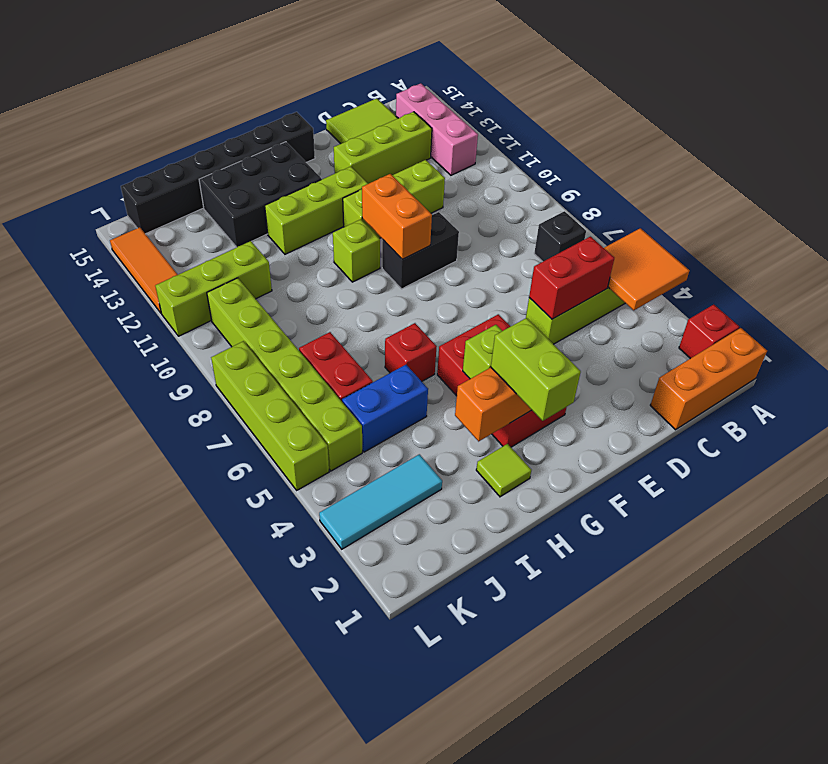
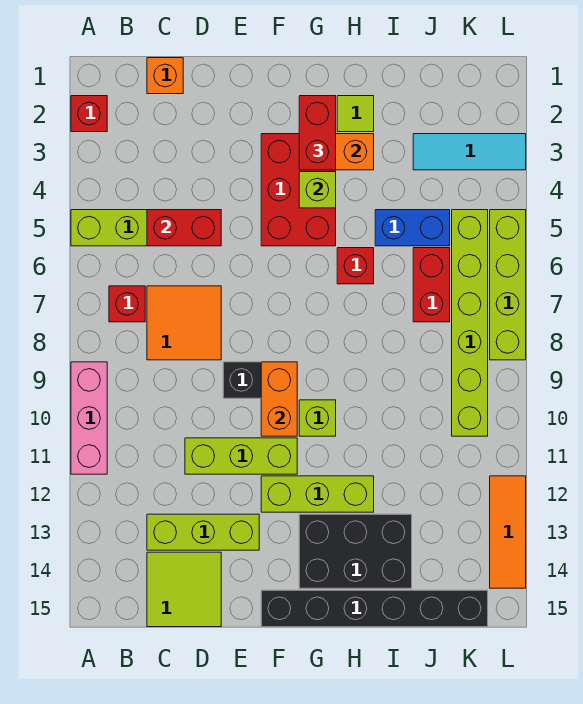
orange 1x3 brick [650,328,767,430] -> orange 1x1 brick [147,58,183,94]
orange 2x2 tile [604,228,689,310] -> orange 2x2 tile moved to [147,286,221,360]
black 1x1 brick [534,211,586,262] -> red 1x1 brick [109,286,145,322]
pink 1x3 brick [396,83,478,175] -> pink 1x3 brick moved to [71,362,107,474]
lime 1x2 brick [491,318,581,421] -> red 1x2 brick [299,96,336,170]
lime 1x3 brick [155,241,272,336] -> none

